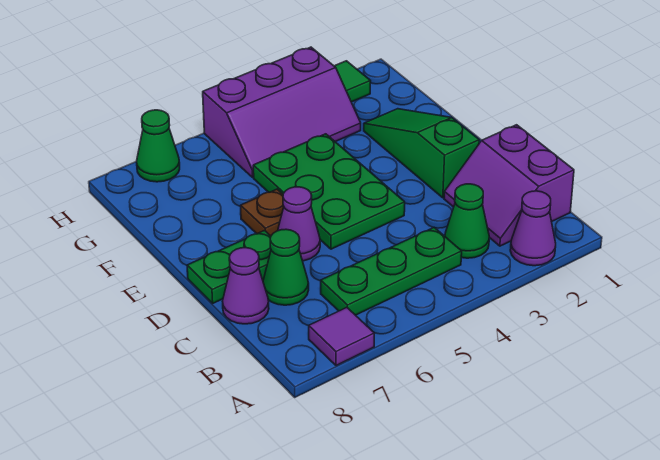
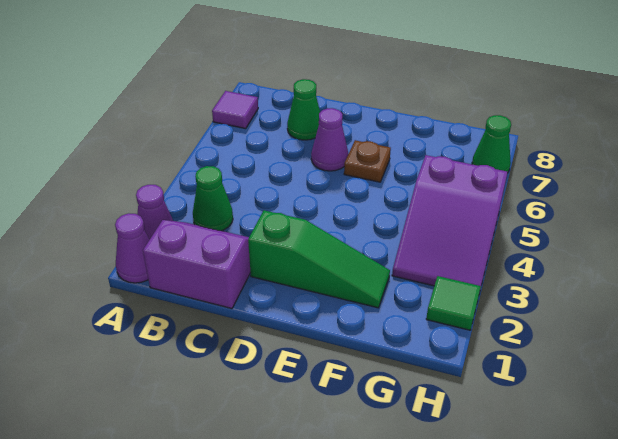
green 1x3 plate [321,228,462,315] -> none
purple 1x1 cone [223,248,269,324] -> purple 1x1 cone moved to [115,213,149,283]
green 2x3 plate [253,134,405,249] -> none
green 1x2 plate [187,230,271,303] -> none
purple 2x3 slope [203,47,361,177] -> purple 2x3 slope turned to [392,155,508,289]

